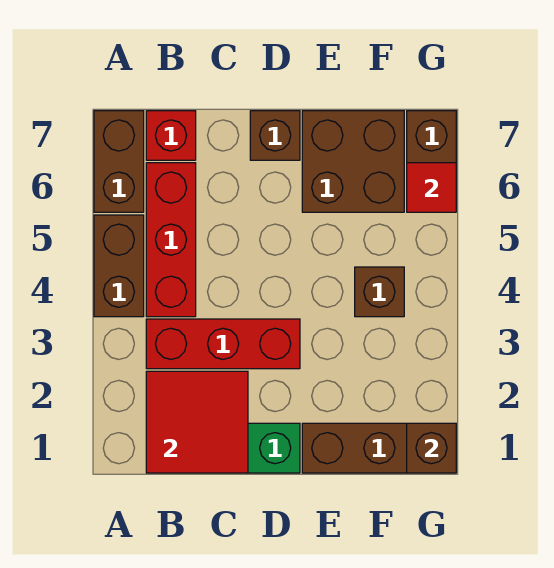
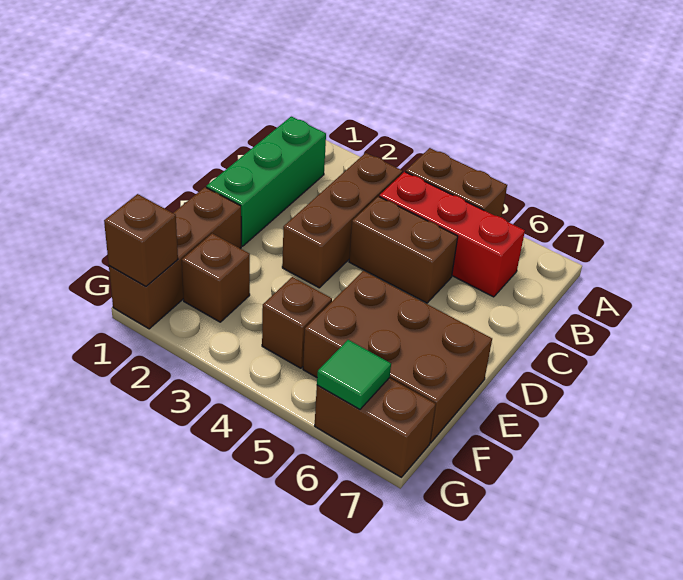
brown 1x2 brick [94,111,144,212] -> brown 1x2 brick moved to [349,196,458,303]
red 2x2 tile [146,371,248,473] -> none
red 1x3 brick [146,319,300,369] -> brown 1x3 brick [282,153,403,288]
red 1x1 brick [146,111,196,160] -> none
brown 1x1 brick [250,111,300,160] -> brown 1x1 brick moved to [182,233,250,322]
brown 2x2 brick [302,111,404,212] -> brown 2x3 brick [303,271,492,443]
red 1x1 tile [407,163,456,212] -> green 1x1 tile [317,340,391,410]

